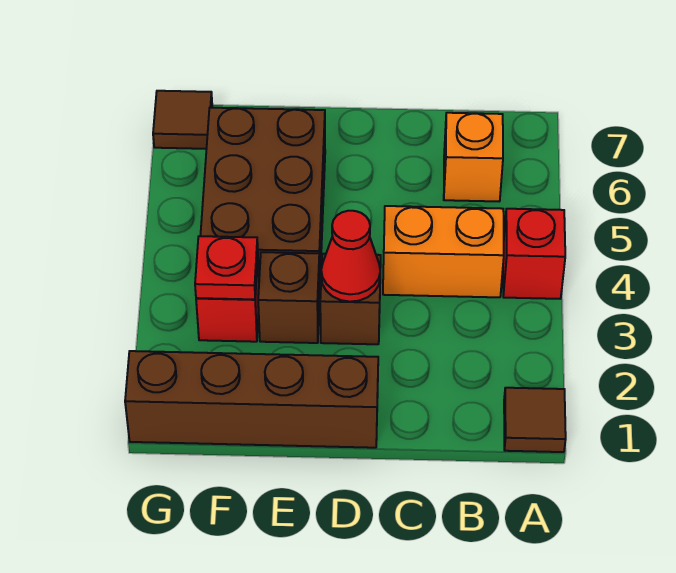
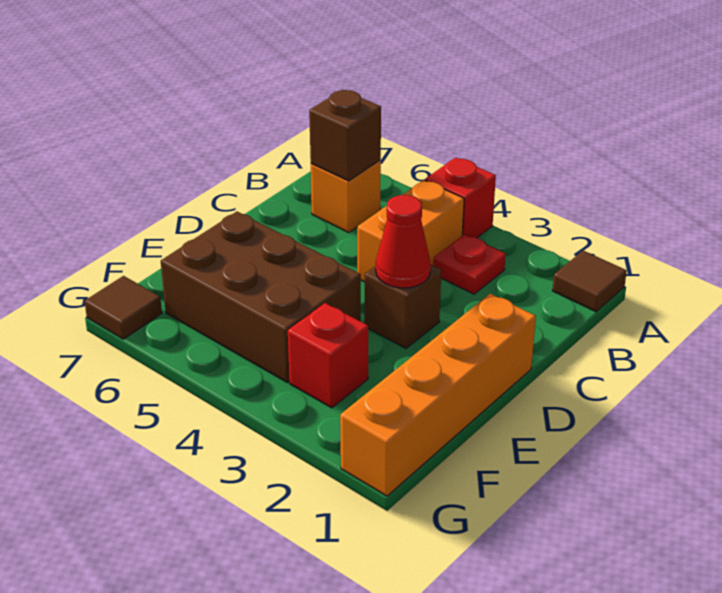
brown 1x4 brick [125,351,378,448] -> orange 1x4 brick [340,294,536,496]
brown 1x1 brick [258,252,320,343] -> brown 1x1 brick moved to [309,90,381,181]
red 1x1 plate [195,236,258,299] -> red 1x1 plate moved to [433,234,506,294]

